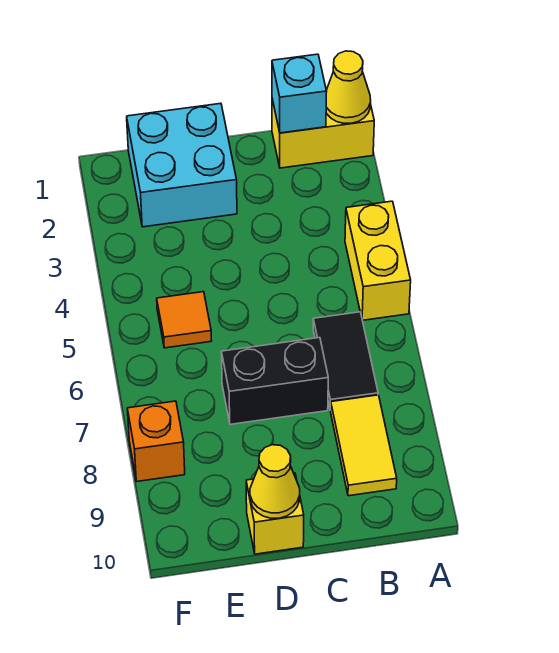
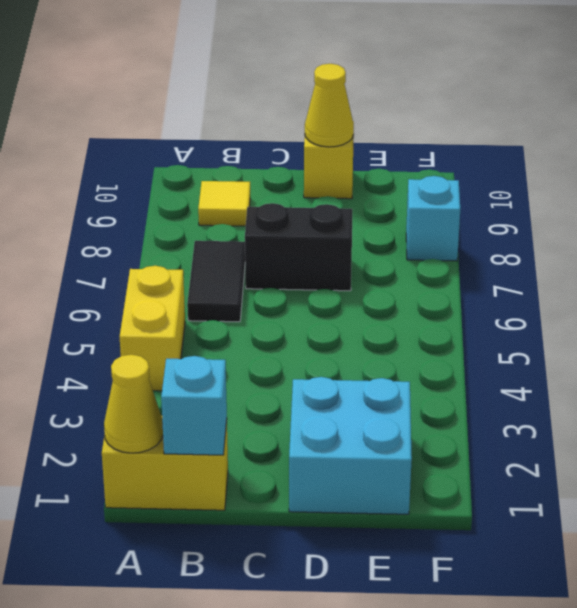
yellow 1x2 tile [331,395,397,496] -> yellow 1x1 tile [198,181,250,226]
orange 1x1 tile [157,292,212,348] -> none
orange 1x1 brick [127,401,185,481] -> cyan 1x1 brick [406,176,460,261]

